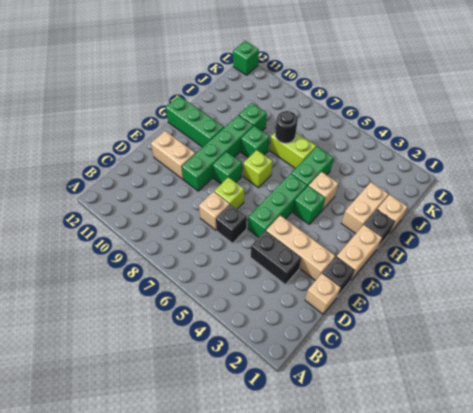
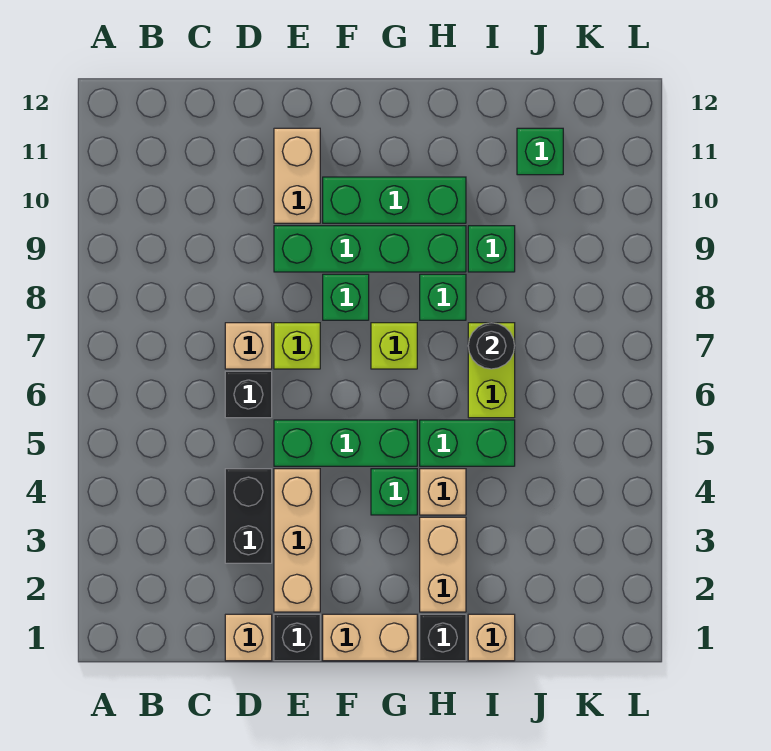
green 1x3 brick [166,96,224,147] -> green 1x3 brick turned to [323,177,466,223]
tan 1x2 brick [341,182,388,234] -> tan 1x2 brick turned to [420,517,466,612]
green 1x1 brick [233,41,259,75] -> green 1x1 brick moved to [517,128,563,175]

